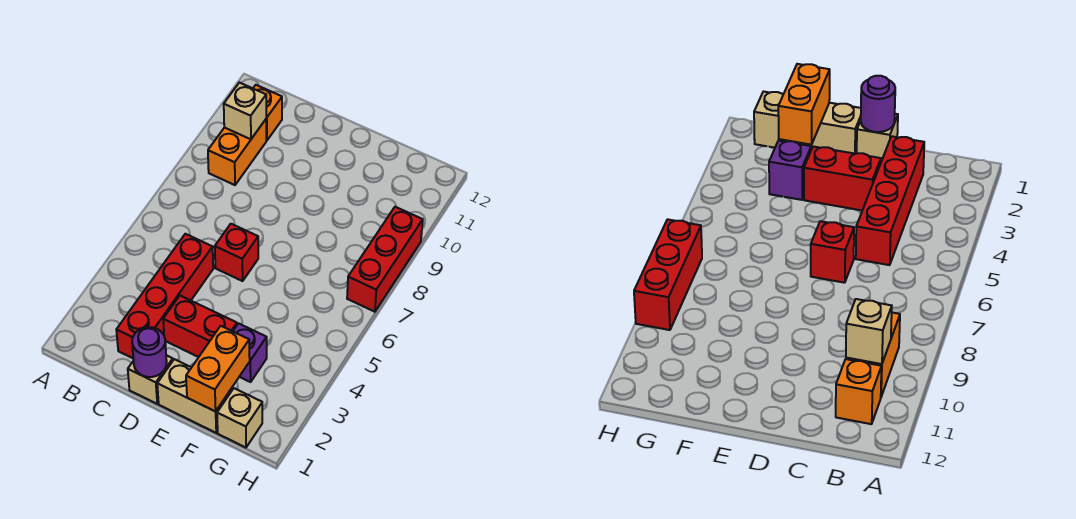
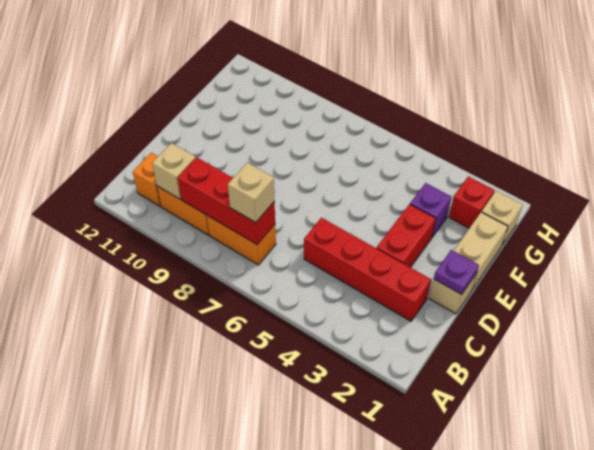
none -> tan 1x1 brick [228,163,275,223]
purple 1x1 round brick [132,327,167,377] -> purple 1x1 plate [434,250,479,294]
red 1x1 brick [215,224,258,281] -> red 1x1 brick moved to [449,177,494,228]
orange 1x2 brick [186,326,250,412] -> orange 1x2 brick moved to [207,216,276,265]
red 1x3 brick [347,207,423,312] -> red 1x3 brick moved to [178,157,275,244]

